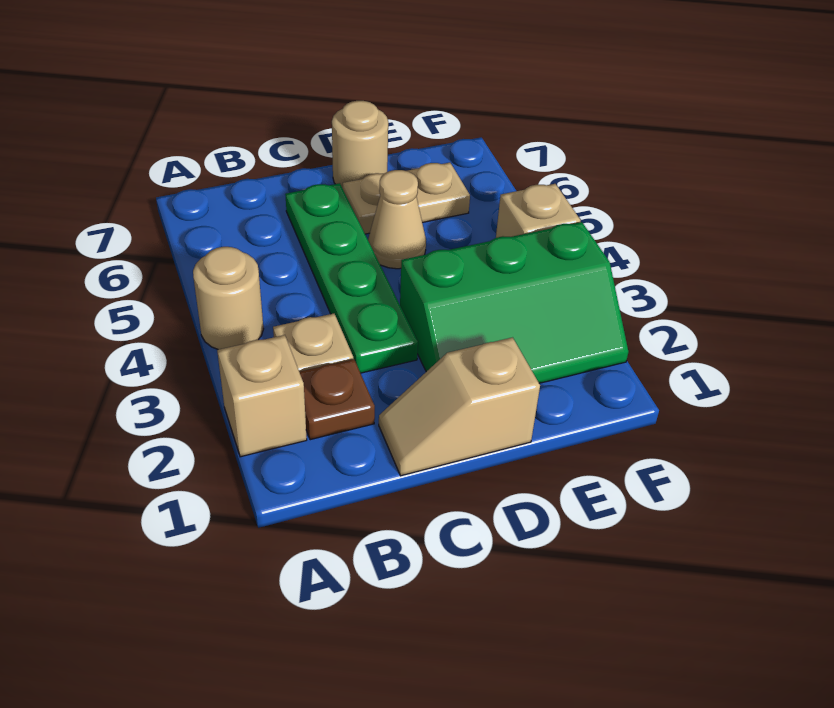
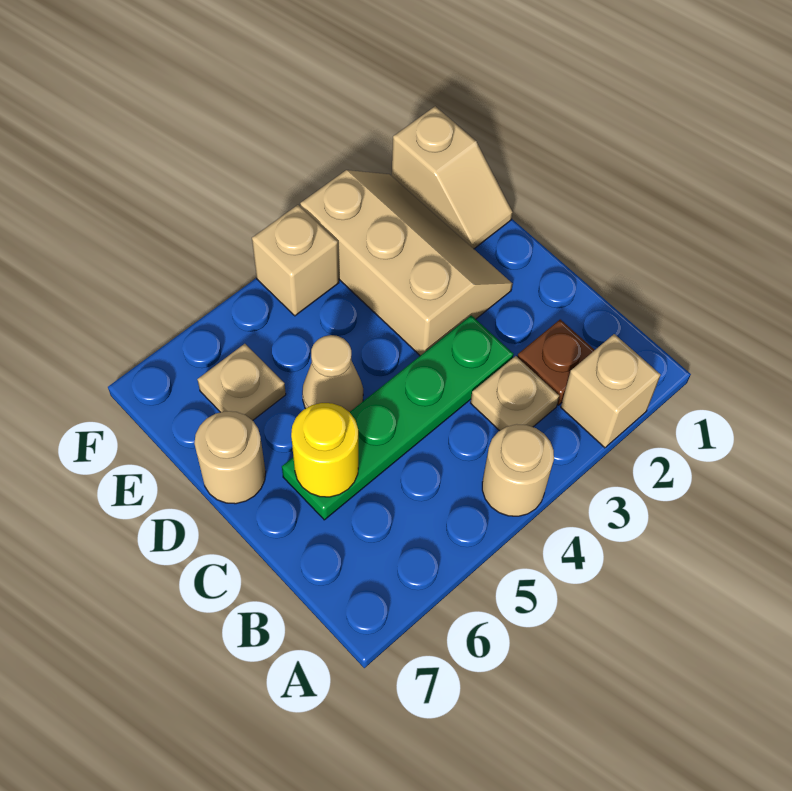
tan 1x2 slope [379,337,540,476] -> tan 1x2 slope moved to [392,106,513,249]
none -> yellow 1x1 round brick [291,403,358,497]
green 2x3 slope [400,222,628,383] -> tan 2x3 slope [300,170,512,356]
tan 1x2 plate [343,163,470,234] -> tan 1x1 plate [197,344,286,420]

